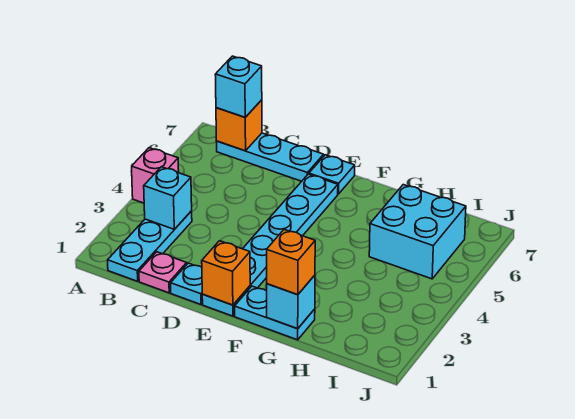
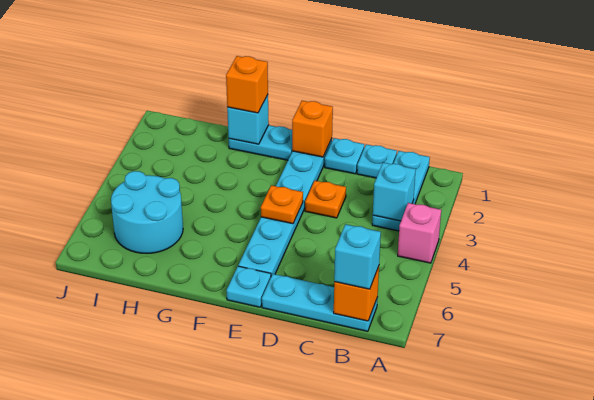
pink 1x1 plate [139,252,187,293] -> cyan 1x1 plate [357,144,397,178]
none -> orange 1x1 plate [305,181,346,218]
none -> orange 1x1 plate [261,185,303,224]
cyan 2x2 brick [369,185,466,279] -> cyan 2x2 round brick [111,171,183,253]

